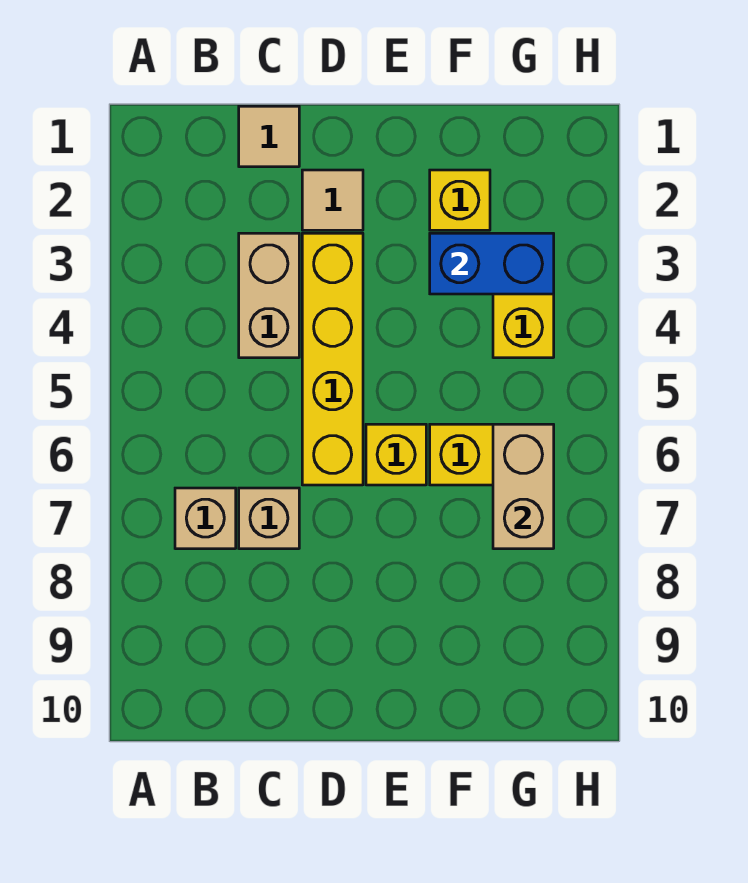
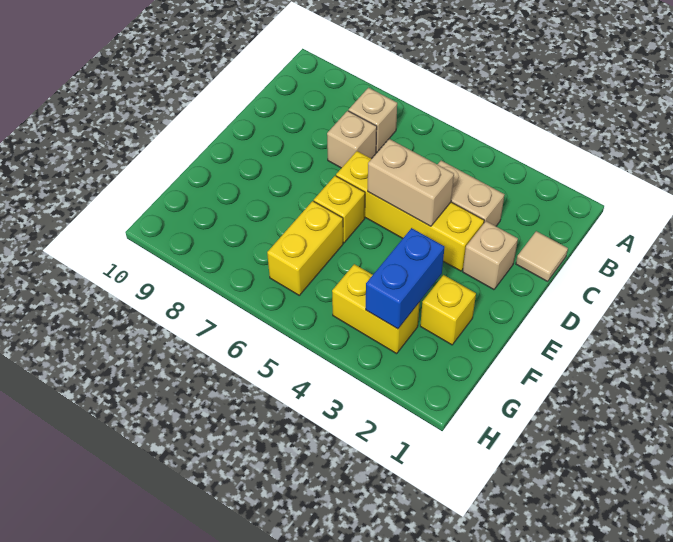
tan 1x1 tile [302,170,363,230] -> tan 1x1 brick [463,221,518,290]
tan 1x2 brick [493,424,554,549] -> tan 1x2 brick moved to [368,139,454,226]

